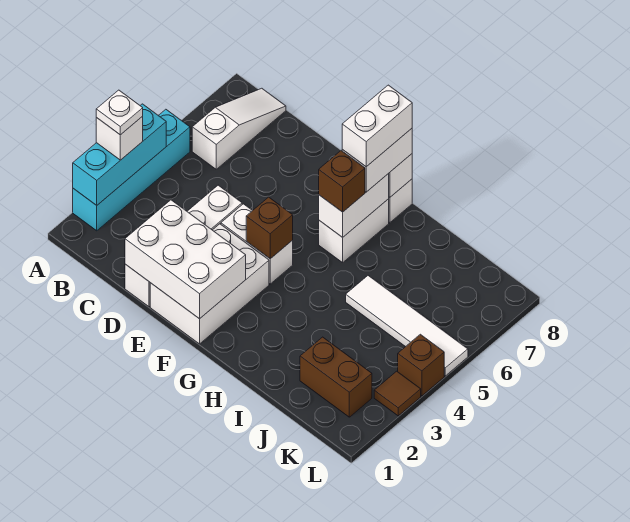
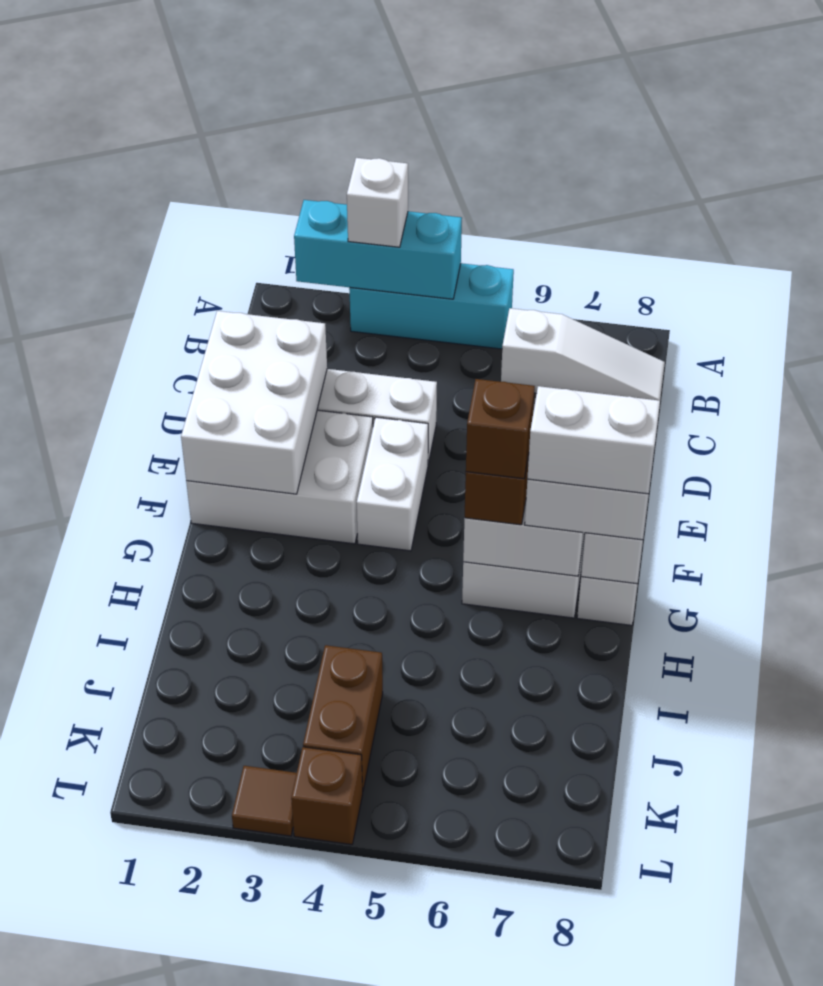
cyan 1x4 brick [73,109,190,231] -> cyan 1x3 brick [349,263,514,349]
white 1x1 plate [96,90,143,135] -> none
brown 1x1 brick [246,197,293,259] -> brown 1x1 brick moved to [466,379,535,479]
white 1x4 tile [346,276,468,376] -> none
brown 1x2 brick [300,337,372,417] -> brown 1x2 brick moved to [303,645,383,790]

